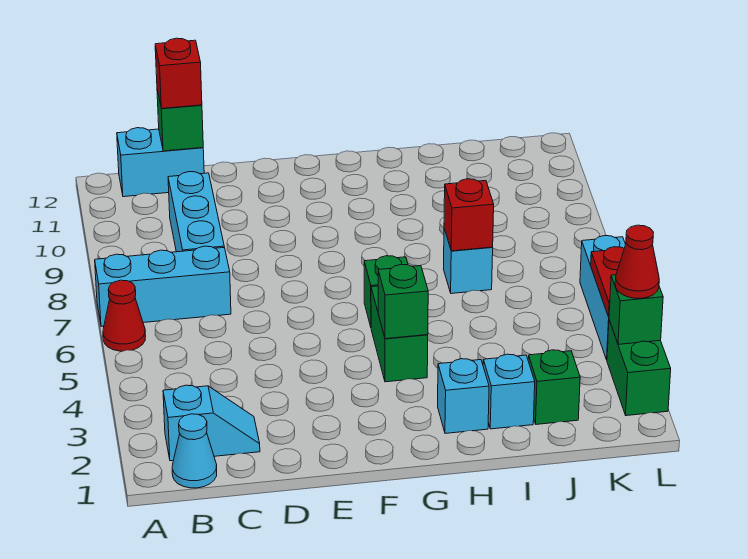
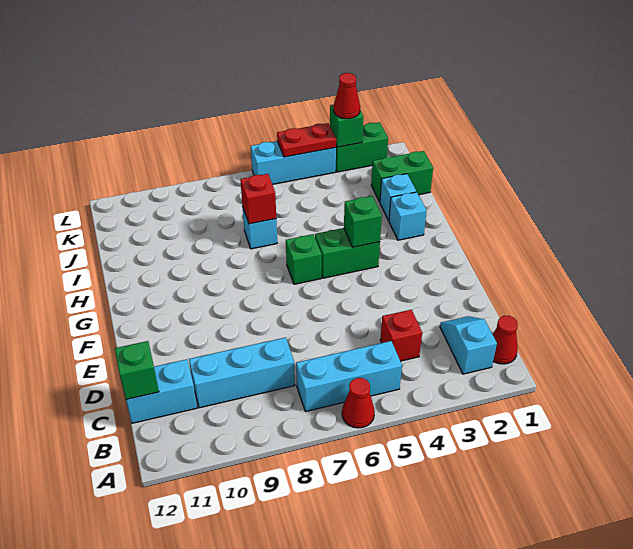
cyan 1x3 brick [95,246,231,326] -> cyan 1x3 brick turned to [296,341,402,412]
cyan 1x1 cone [172,414,217,488] -> red 1x1 cone [493,316,518,364]
cyan 1x2 brick [117,128,204,197] -> cyan 1x2 brick turned to [126,359,197,423]
red 1x1 brick [155,38,202,109] -> red 1x1 brick moved to [380,310,422,361]
green 1x1 brick [528,350,580,424] -> green 1x2 brick [371,151,433,202]

